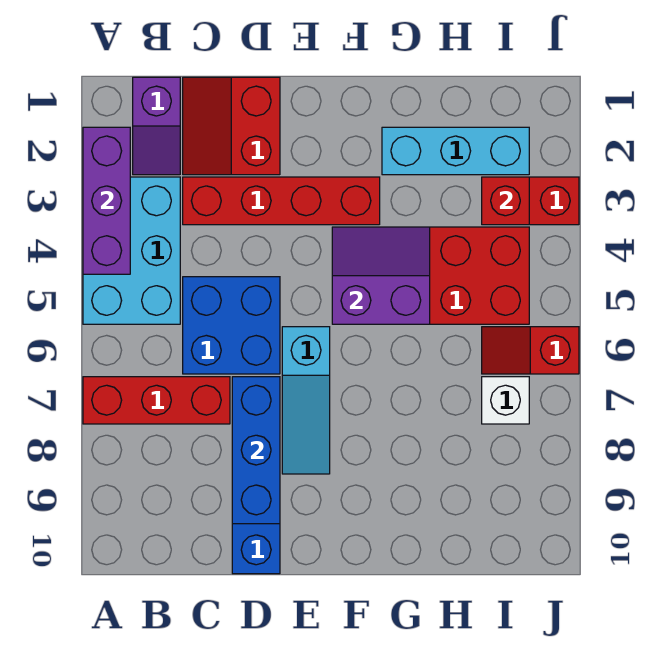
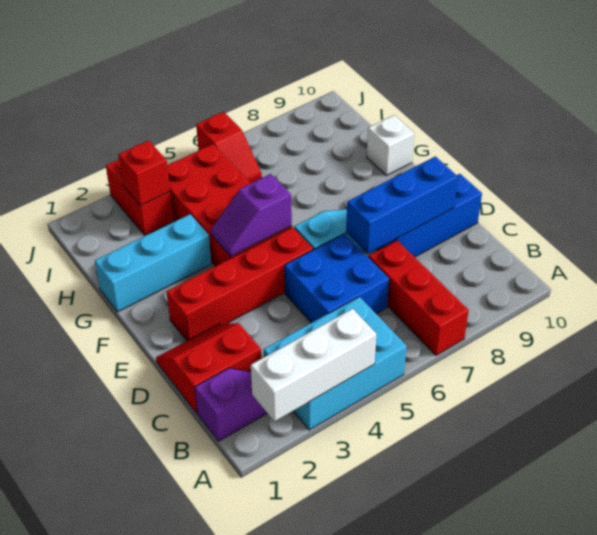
purple 1x3 brick [83,127,130,274] -> white 1x3 brick [251,309,376,421]
red 2x2 slope [183,77,280,175] -> red 2x2 slope turned to [156,323,261,413]
red 1x4 brick [183,177,380,225] -> red 1x4 brick turned to [166,227,313,341]
purple 2x2 slope [332,227,430,324] -> purple 1x2 slope [211,174,292,256]
cyan 1x3 brick [382,127,529,175] -> cyan 1x3 brick turned to [95,214,211,312]
white 1x1 brick [482,377,529,424] -> white 1x1 brick moved to [367,115,414,175]

